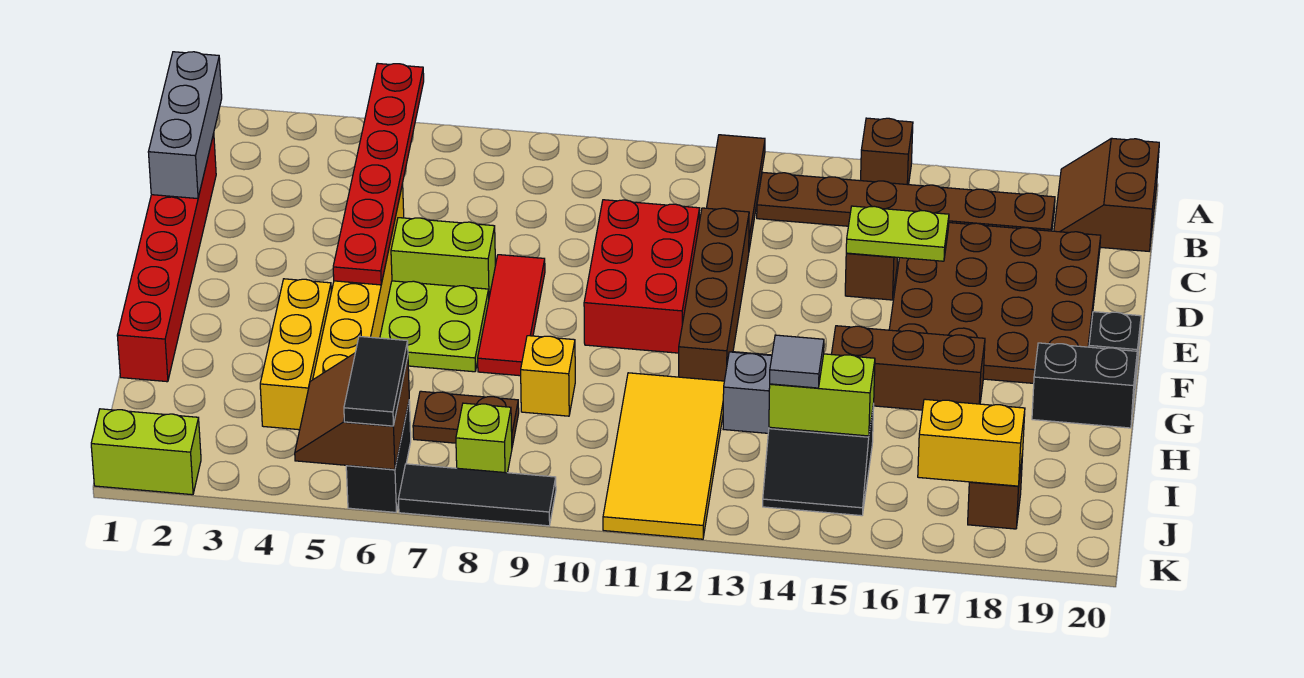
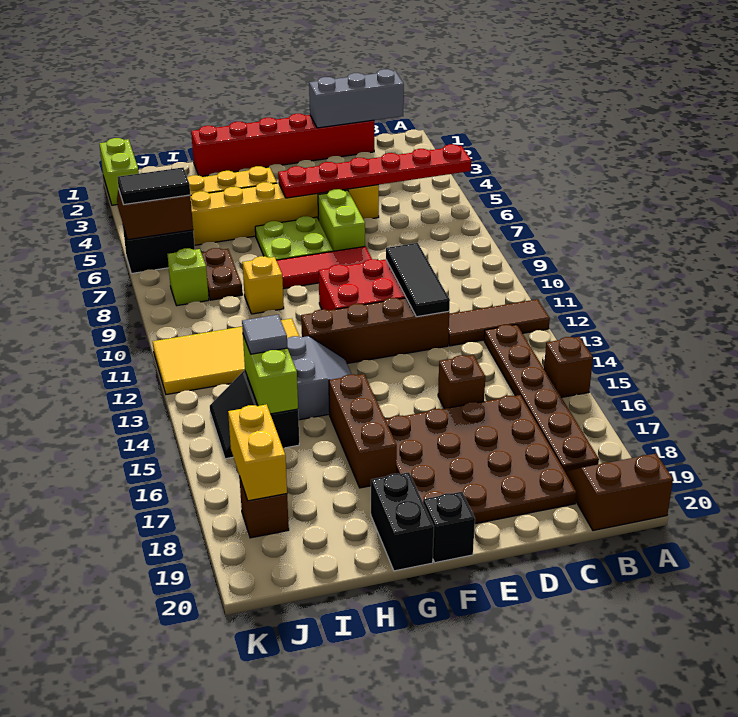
lime 1x2 plate [846,206,949,261] -> none
black 1x3 tile [398,464,556,526] -> black 1x3 tile moved to [386,243,450,317]

